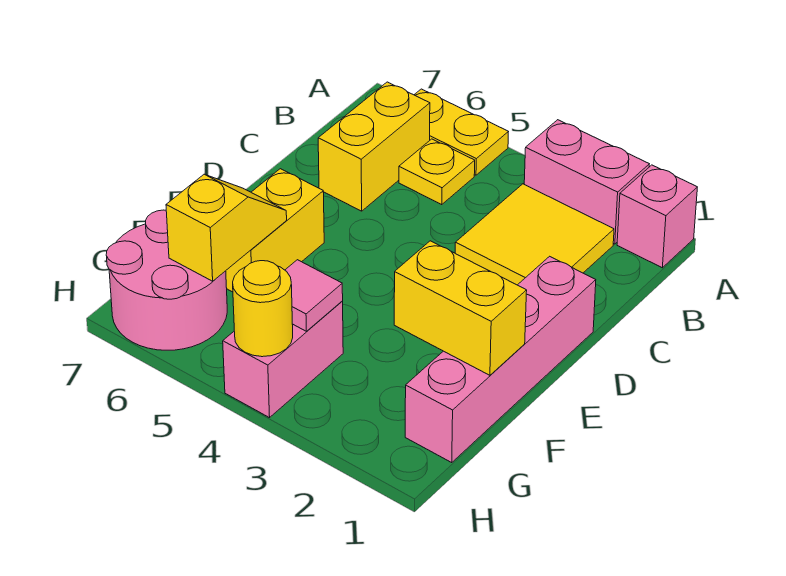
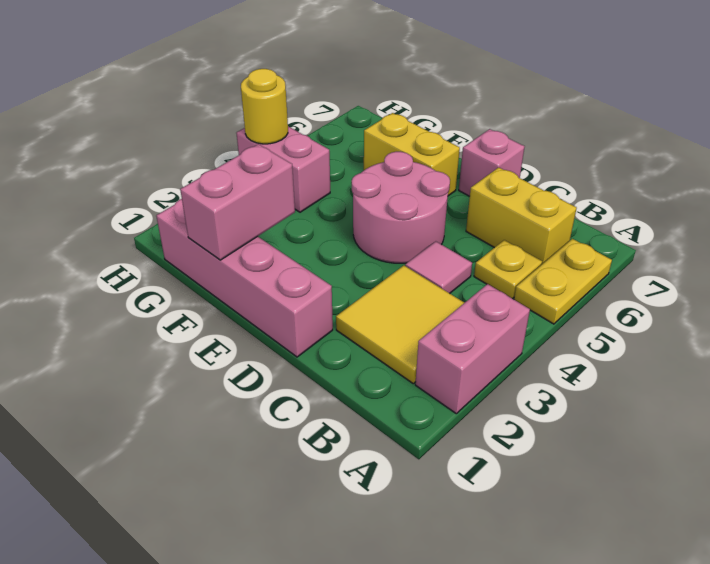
pink 1x1 brick [617,165,697,268] -> pink 1x1 brick moved to [459,129,525,196]
yellow 1x2 brick [394,241,527,375] -> pink 1x2 brick [180,144,295,260]
yellow 1x2 slope [166,174,287,281] -> none
pink 1x1 tile [285,260,343,331] -> pink 1x1 tile moved to [405,241,472,293]
pink 2x2 round brick [106,210,227,350] -> pink 2x2 round brick moved to [352,152,450,263]

